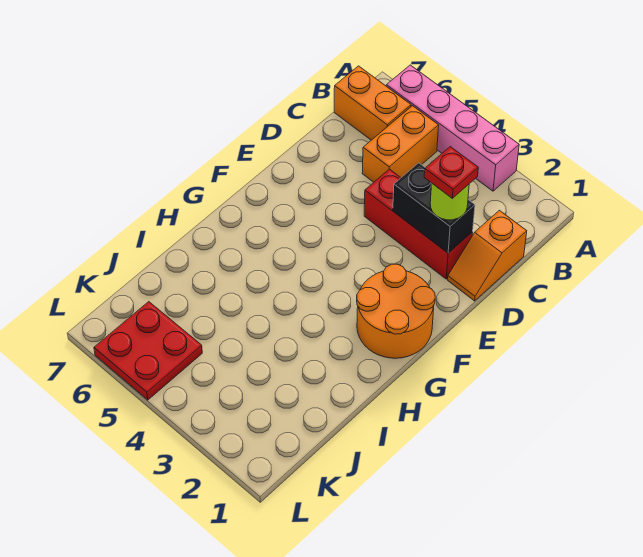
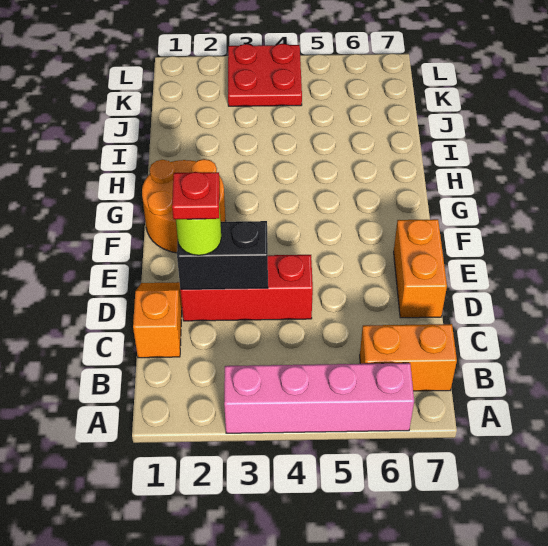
orange 1x2 brick [362,106,439,182] -> orange 1x2 brick moved to [394,219,447,318]
red 2x2 plate [94,302,202,400] -> red 2x2 plate moved to [228,44,302,106]

